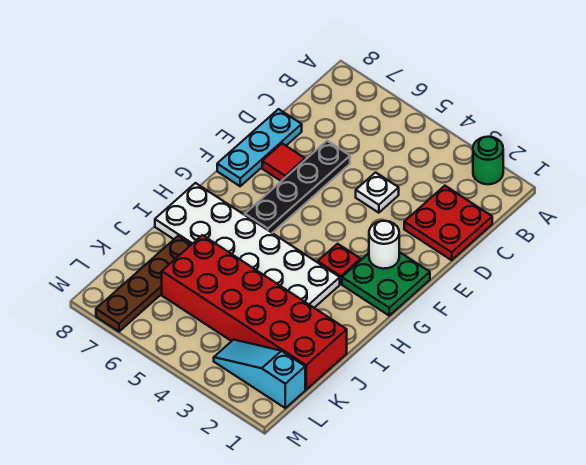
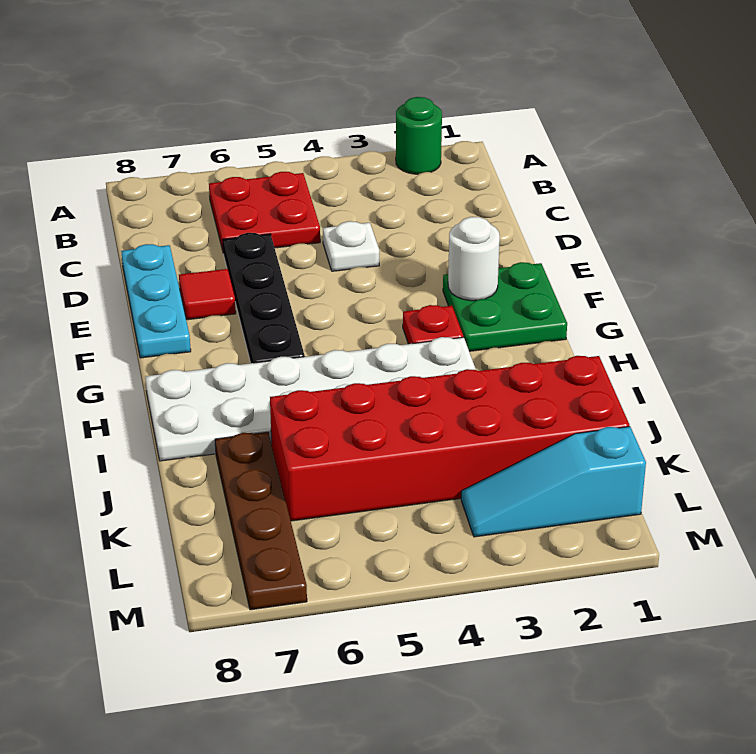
red 2x2 plate [404,186,492,260] -> red 2x2 plate moved to [209,172,320,251]

